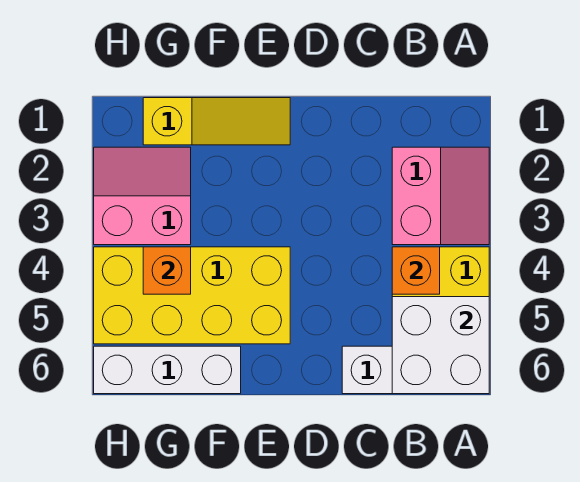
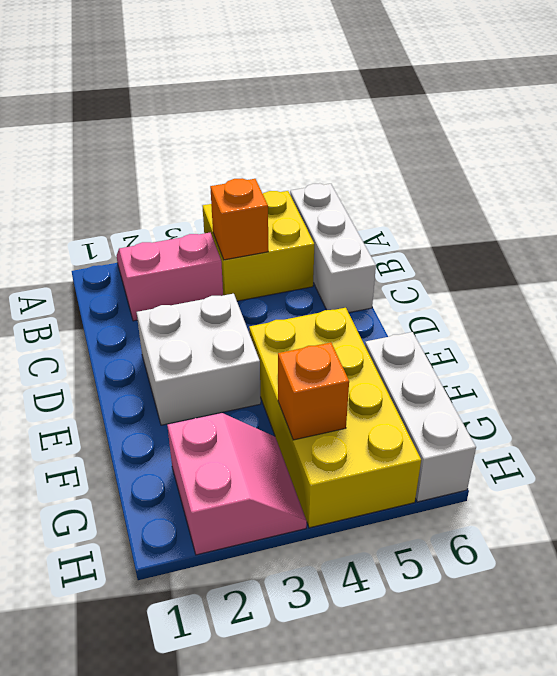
white 2x2 brick [392,297,489,394] -> white 2x2 brick moved to [137,294,261,425]
yellow 1x3 slope [143,98,290,145] -> none
pink 2x2 slope [94,147,191,245] -> pink 2x2 slope turned to [167,413,307,555]

